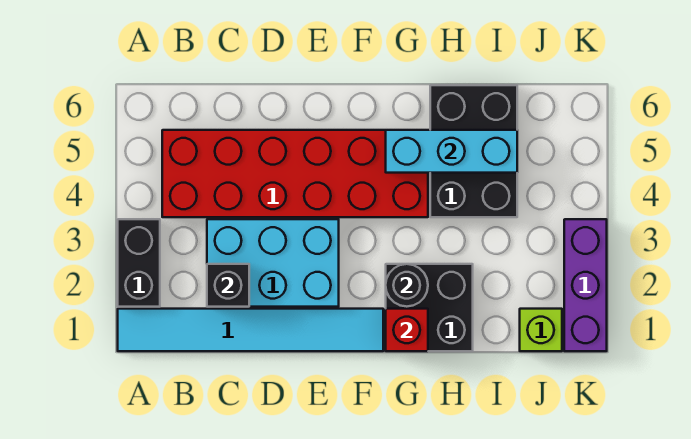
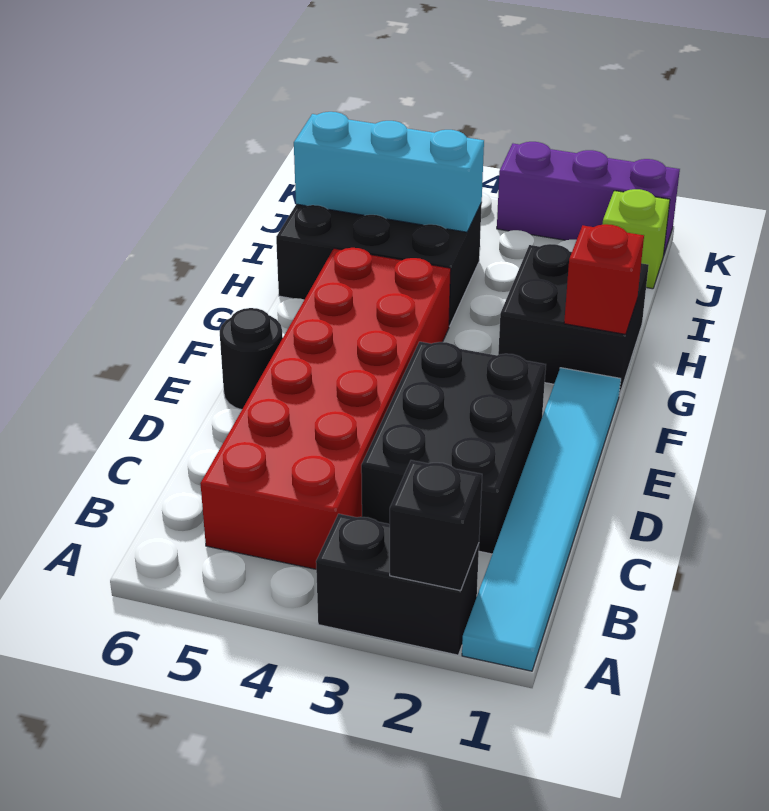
cyan 2x3 brick [207,219,339,307] -> black 2x3 brick [361,342,546,554]
black 1x1 brick [207,264,249,307] -> black 1x1 brick moved to [390,460,482,591]
black 1x1 round brick [386,264,428,307] -> black 1x1 round brick moved to [220,308,283,410]
cyan 1x3 brick [386,130,517,173] -> cyan 1x3 brick turned to [294,112,484,232]

